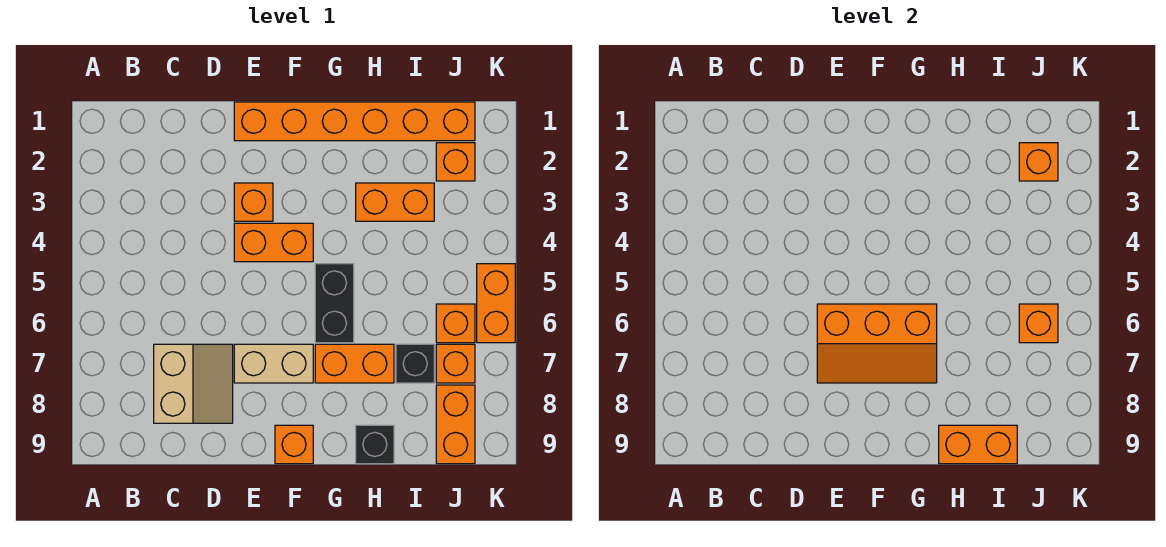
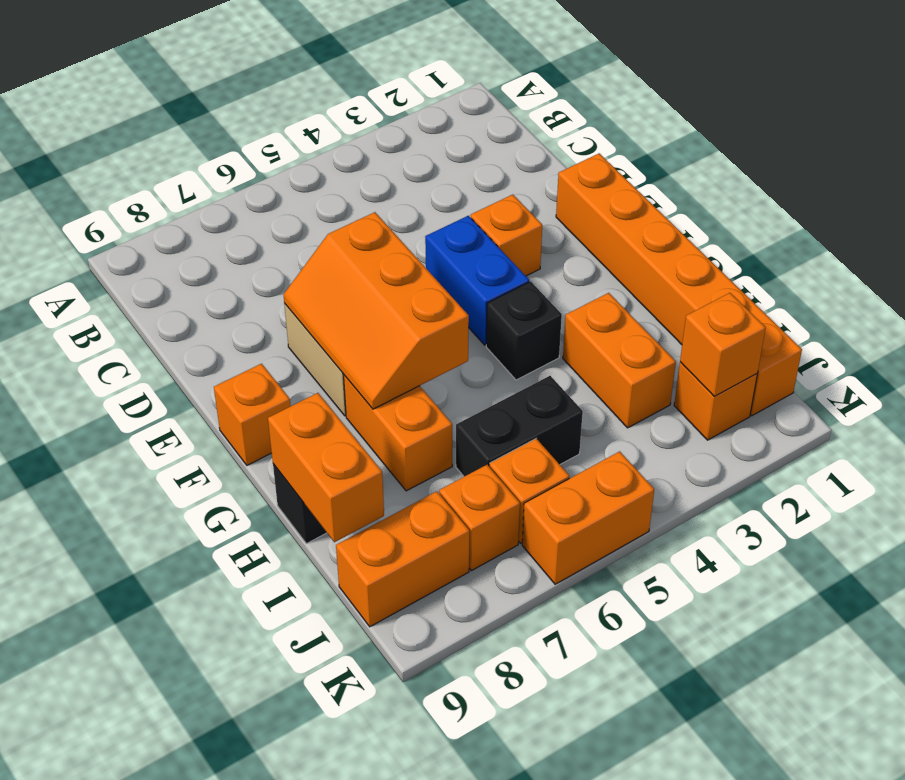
tan 2x2 slope [154,344,233,423] -> none
orange 1x2 brick [234,223,313,262] -> blue 1x2 brick [425,216,529,345]
black 1x2 brick [315,264,354,343] -> black 1x2 brick moved to [456,376,583,477]
black 1x1 brick [396,344,434,383] -> black 1x1 brick moved to [486,281,562,380]
orange 1x1 brick [1019,304,1058,343] -> none

